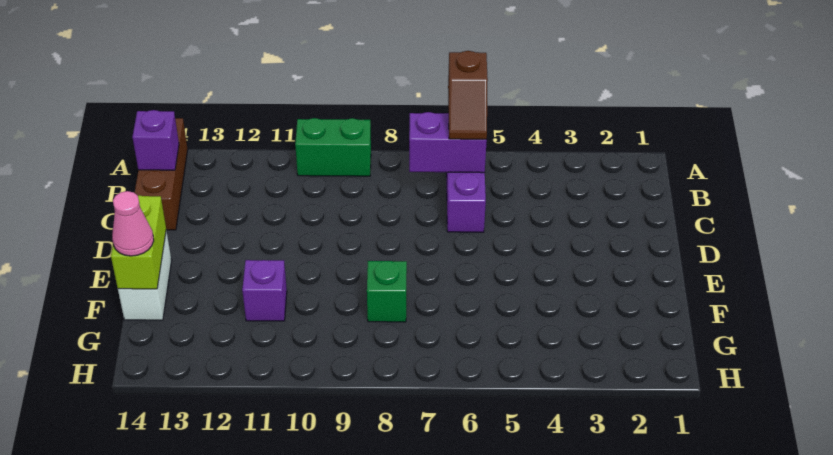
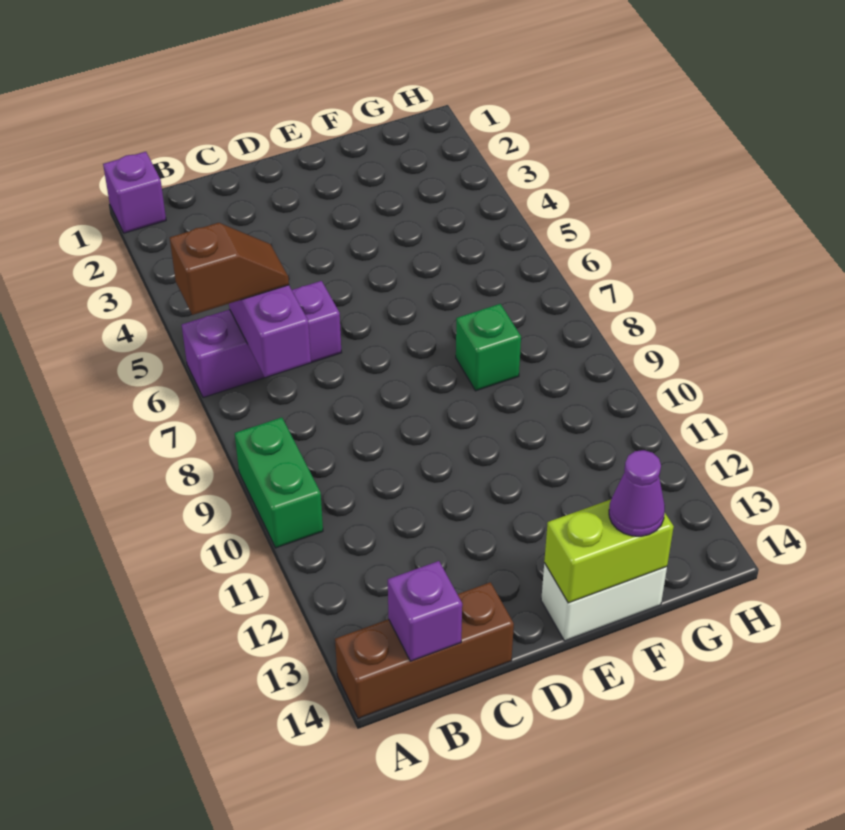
purple 1x1 brick [242,260,287,321] -> purple 1x1 brick moved to [103,152,166,233]
pink 1x1 cone [112,191,154,256] -> purple 1x1 cone [609,450,665,536]

